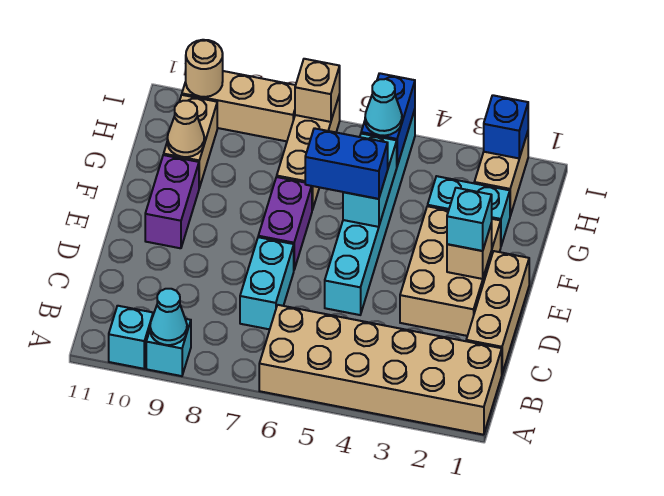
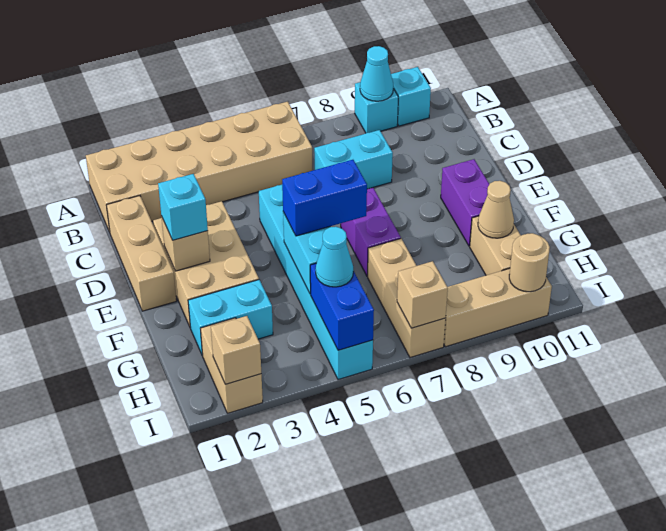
cyan 1x2 brick [240,237,294,329] -> cyan 1x2 brick turned to [314,130,393,189]
blue 1x1 brick [484,95,528,158] -> tan 1x1 brick [211,316,261,384]

